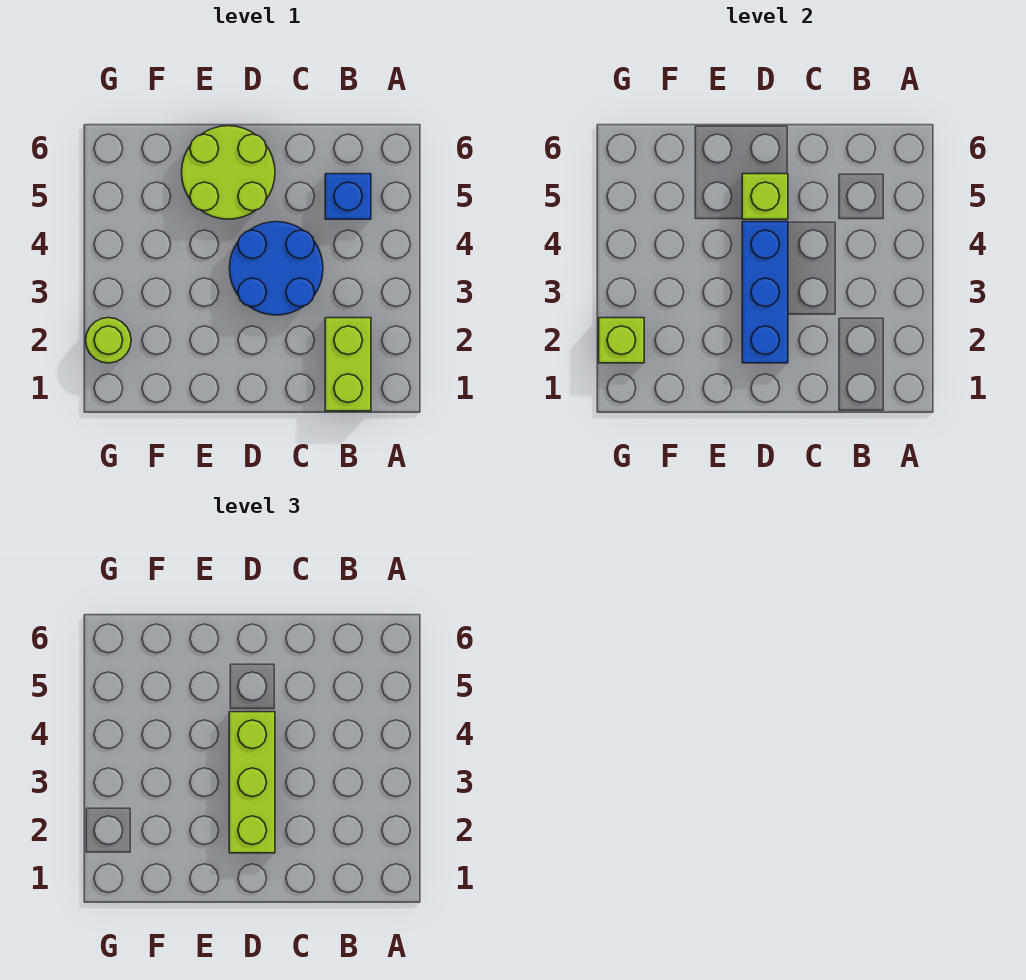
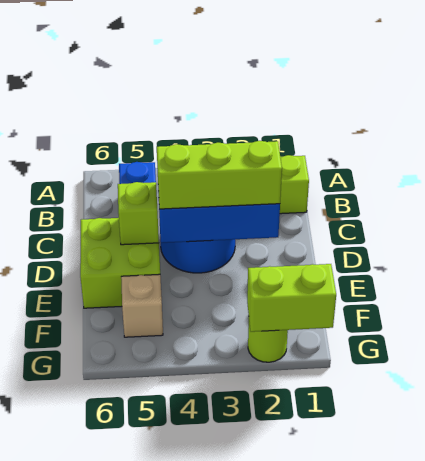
lime 2x2 round brick [182,126,275,219] -> lime 2x2 brick [80,218,160,308]
none -> tan 1x1 brick [121,274,163,337]
lime 1x1 brick [599,318,644,363] -> lime 1x2 brick [247,264,336,332]

